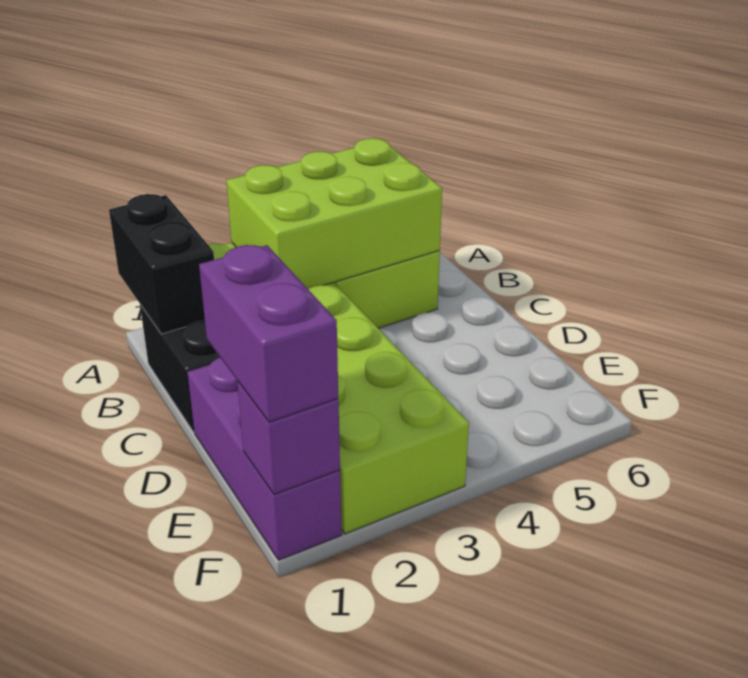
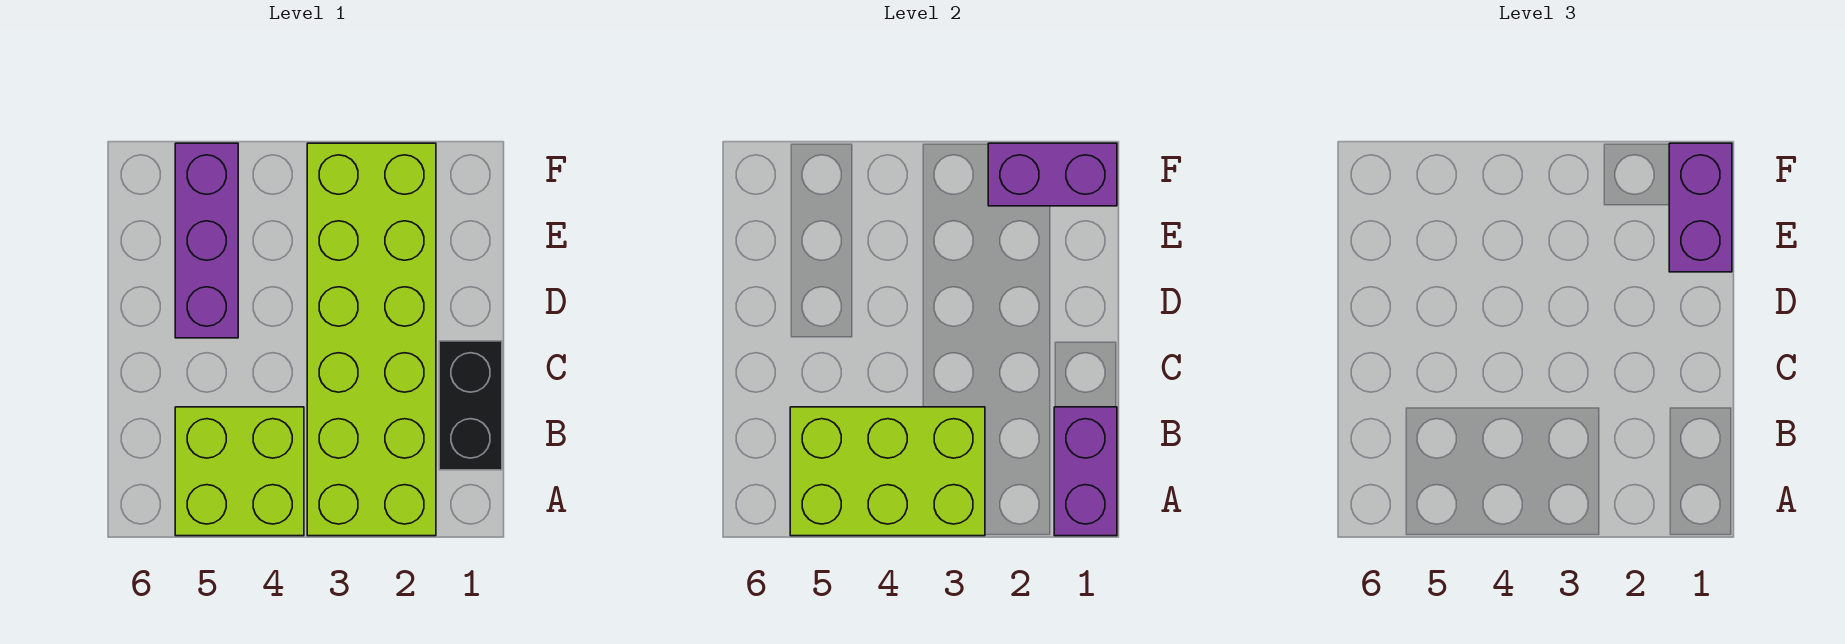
black 1x2 brick [109,194,214,334] -> purple 1x2 brick [1054,407,1117,536]
purple 1x3 brick [187,358,342,560] -> purple 1x3 brick moved to [175,143,238,338]
purple 1x1 brick [237,381,340,494] -> purple 1x2 brick [988,143,1117,206]

